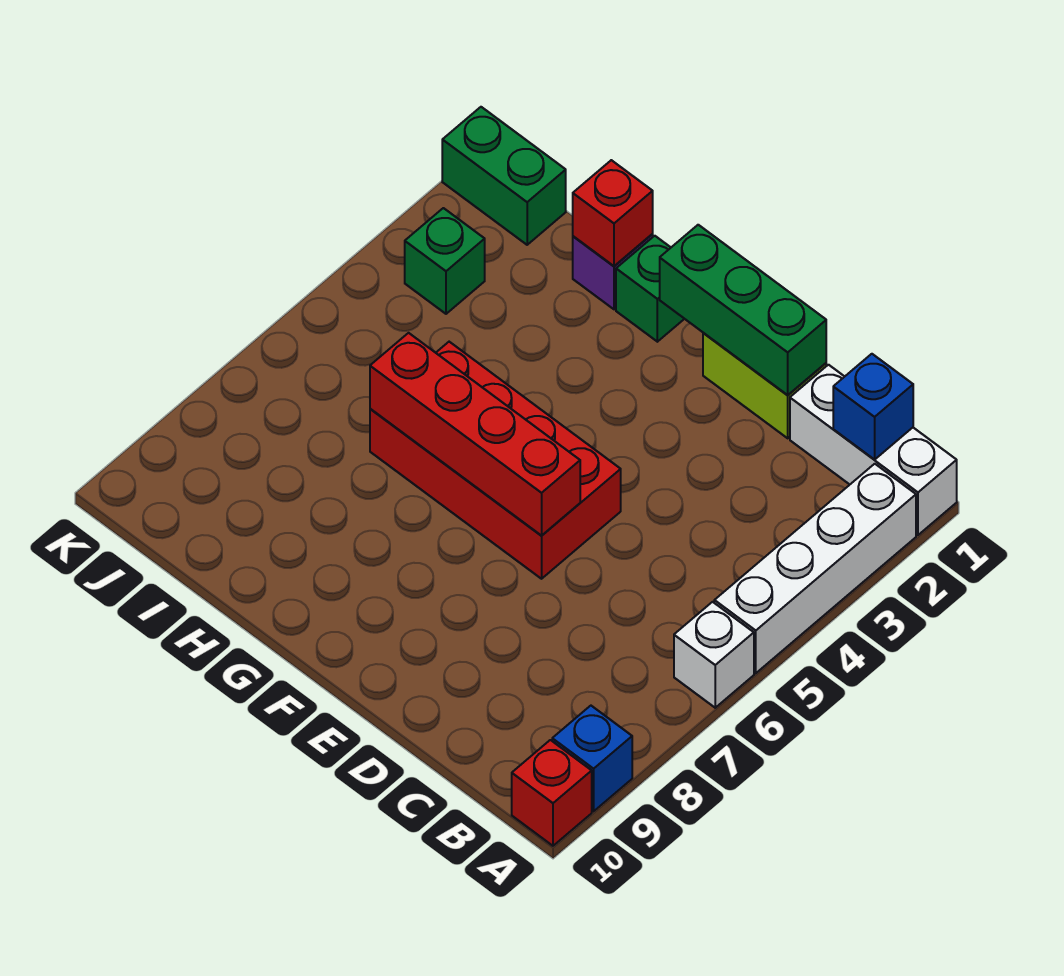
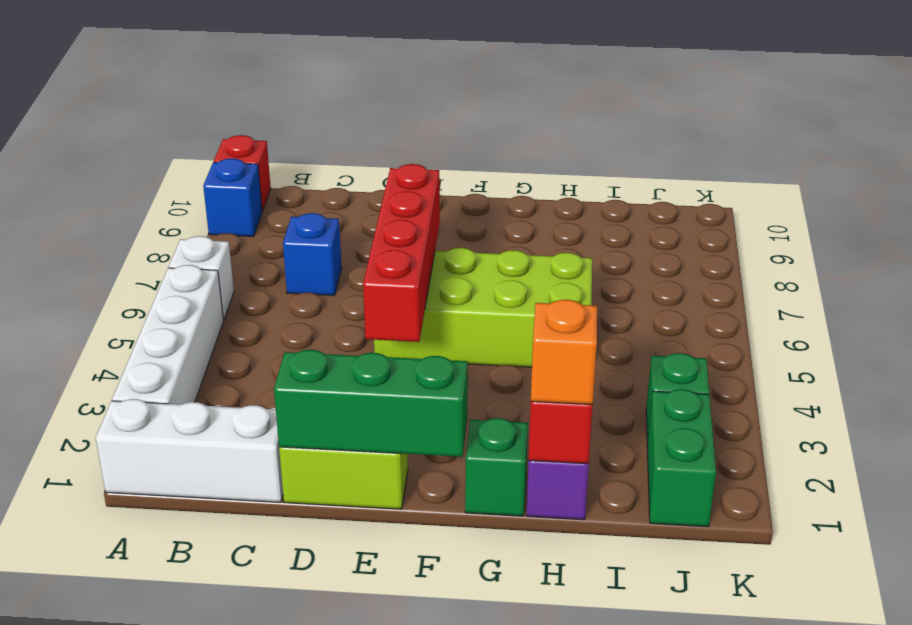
blue 1x1 brick [833,354,913,460] -> blue 1x1 brick moved to [283,213,342,295]
red 2x4 brick [370,342,621,579] -> lime 2x4 brick [374,248,592,367]
red 1x4 brick [370,333,580,536] -> red 1x4 brick turned to [363,164,440,342]
none -> orange 1x1 brick [531,300,597,405]
green 1x2 brick [442,107,566,245] -> green 1x2 brick turned to [647,389,716,527]

